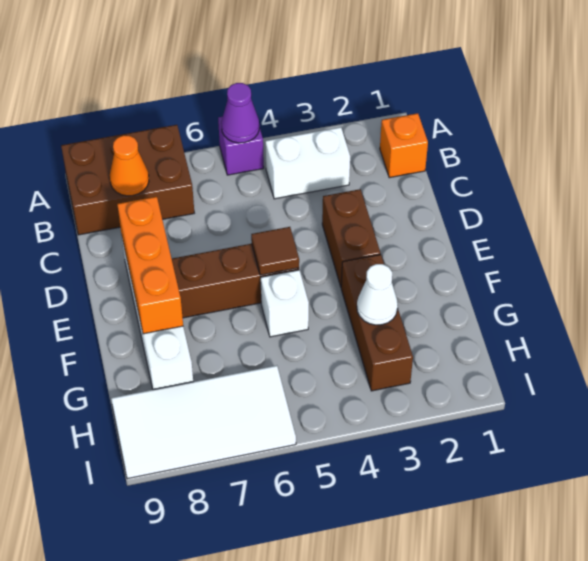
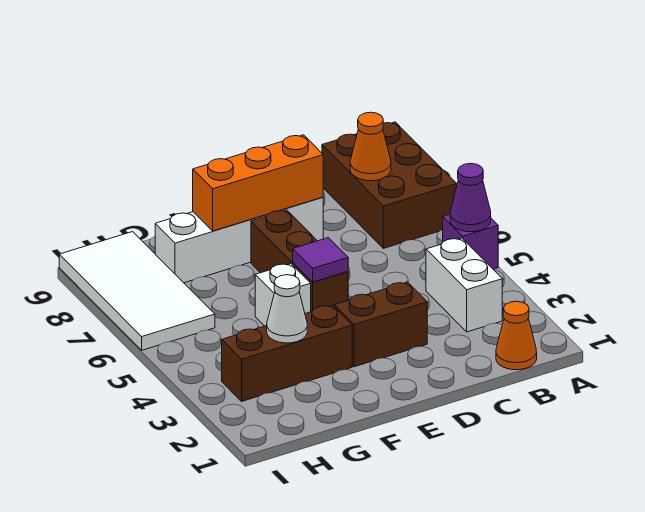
orange 1x1 brick [380,113,428,178] -> orange 1x1 cone [496,301,537,370]
brown 1x1 tile [251,227,299,275] -> purple 1x1 tile [293,238,348,282]

